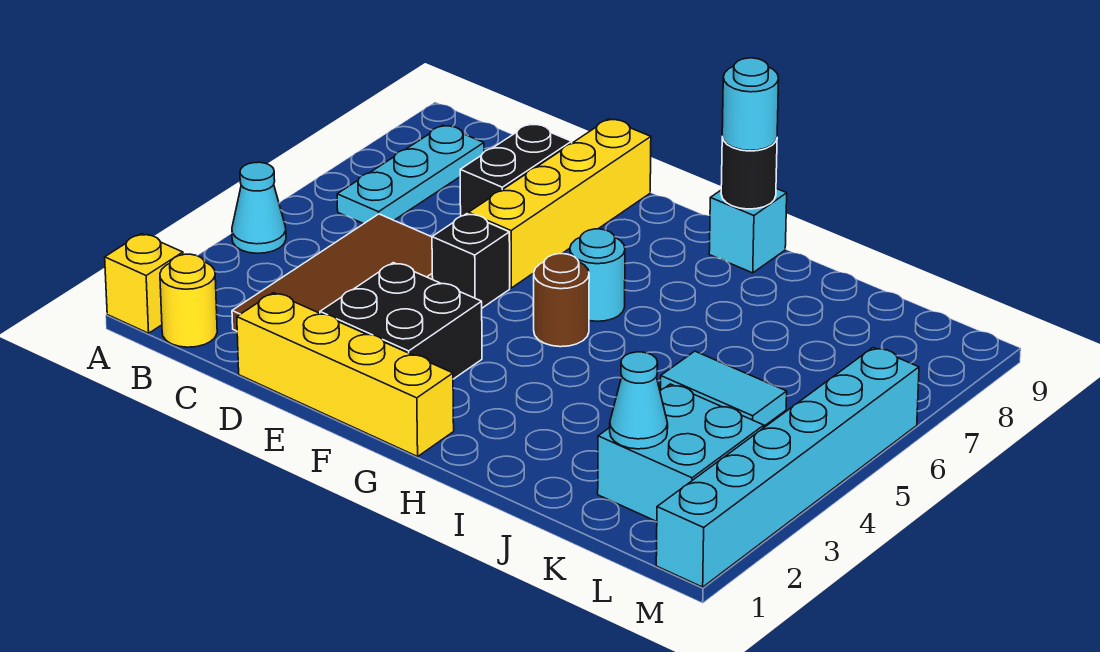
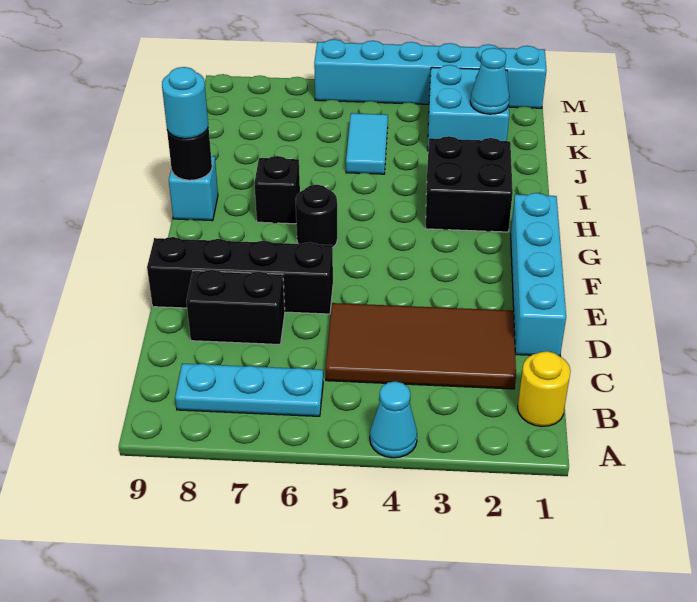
yellow 1x1 brick [105,234,183,333] -> none
yellow 1x4 brick [237,293,454,457] -> cyan 1x4 brick [511,193,566,356]
black 2x2 brick [320,263,482,379] -> black 2x2 brick moved to [425,136,513,232]
black 1x1 brick [432,214,510,308] -> black 1x1 brick moved to [254,156,300,224]
yellow 1x4 brick [468,119,651,288] -> black 1x4 brick [147,237,333,314]
brown 1x1 round brick [534,254,589,347] -> none
cyan 1x1 round brick [570,229,625,321] -> black 1x1 round brick [296,185,337,247]

